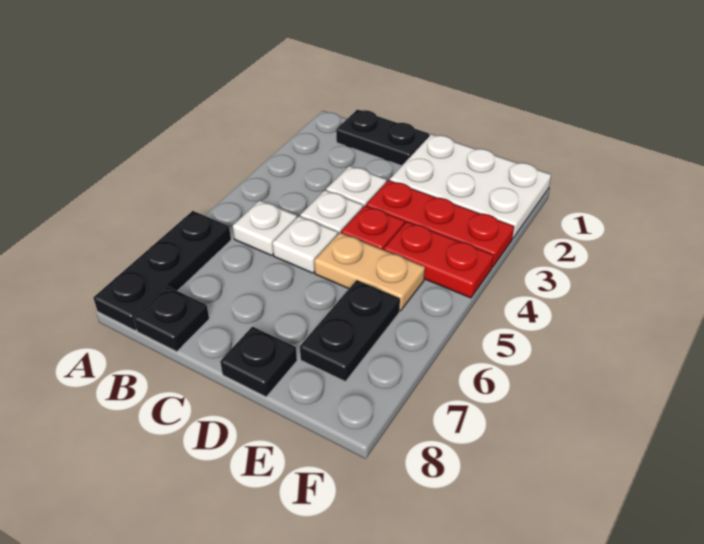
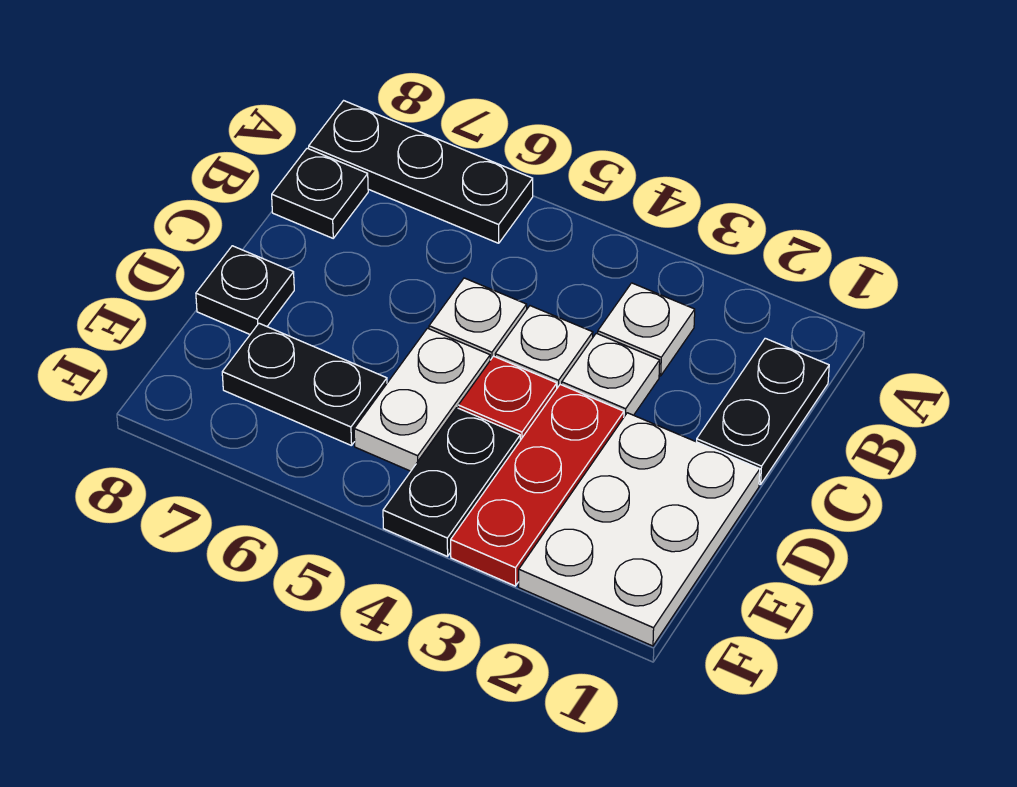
white 1x1 plate [233,200,297,255] -> white 1x1 plate moved to [598,283,695,376]
tan 1x2 plate [314,233,425,311] -> white 1x2 plate [354,328,490,471]
red 1x2 plate [384,222,494,298] -> black 1x2 plate [383,408,520,556]

